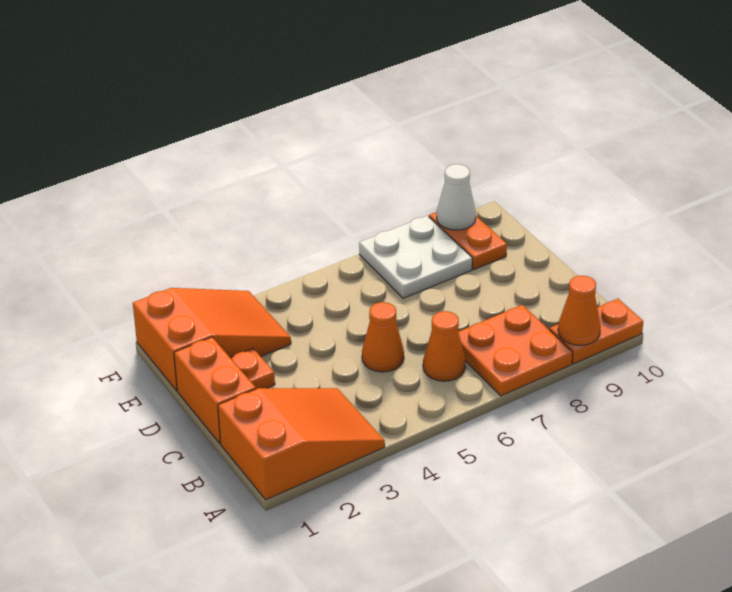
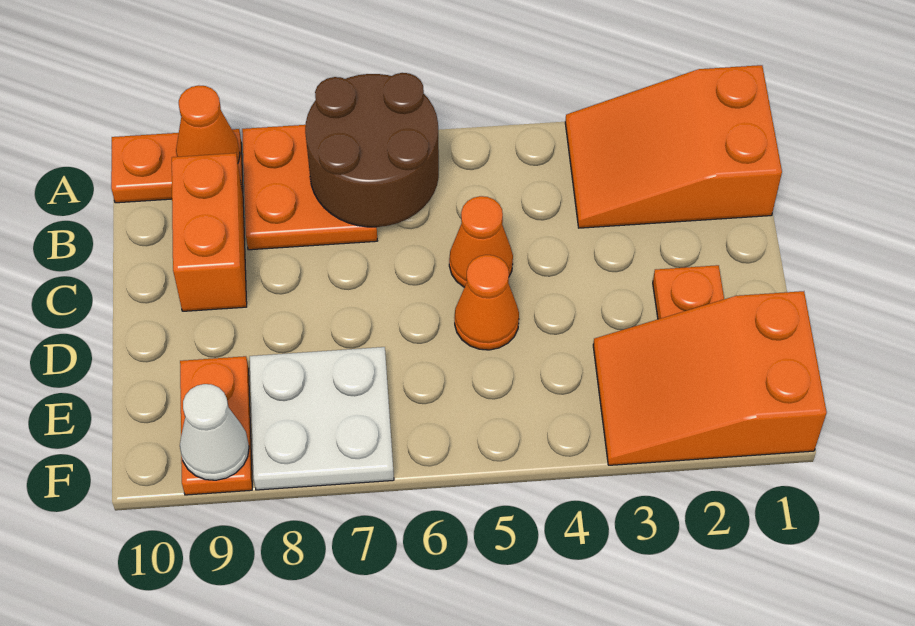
none -> brown 2x2 round brick [305,73,439,227]
orange 1x1 cone [423,311,465,381] -> orange 1x1 cone moved to [455,255,519,350]
orange 1x2 brick [174,337,256,444] -> orange 1x2 brick moved to [172,153,247,311]

